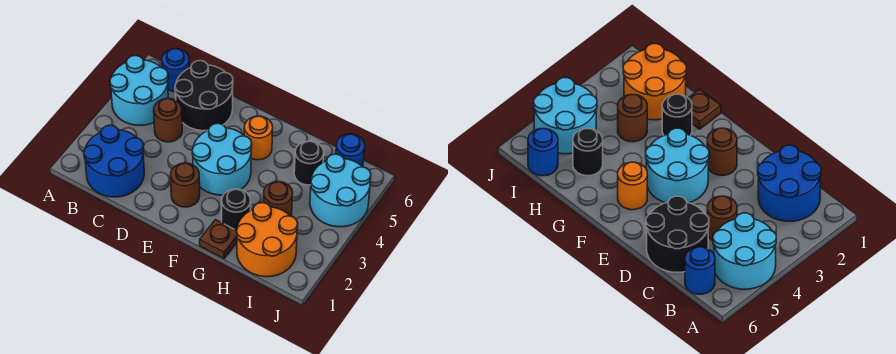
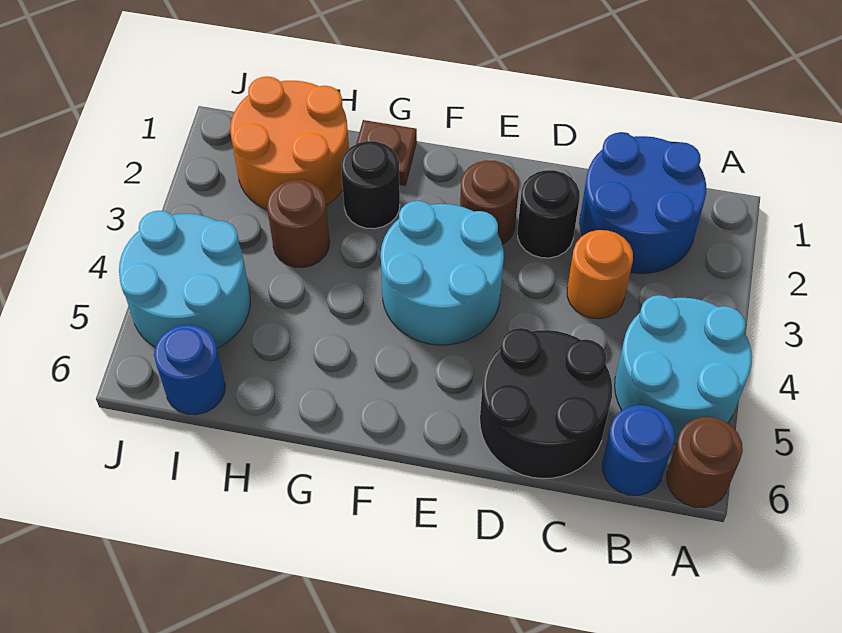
brown 1x1 round brick [154,99,182,142] -> brown 1x1 round brick moved to [667,417,743,508]
orange 1x1 round brick [244,116,273,160] -> orange 1x1 round brick moved to [567,230,633,319]
black 1x1 round brick [294,141,324,185] -> black 1x1 round brick moved to [518,170,580,258]

